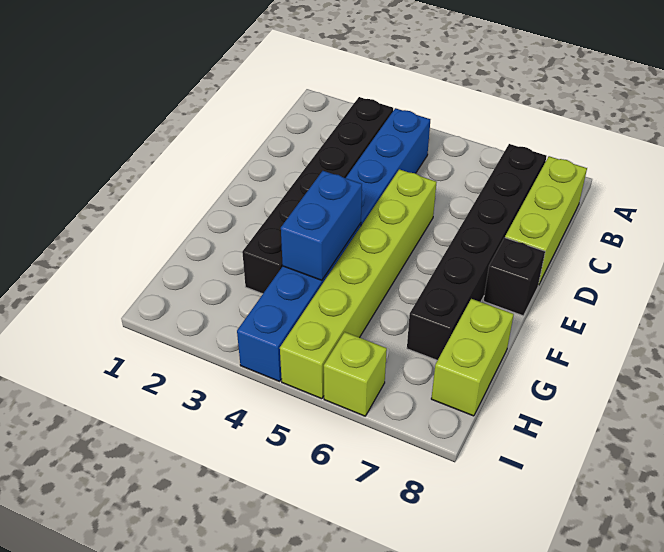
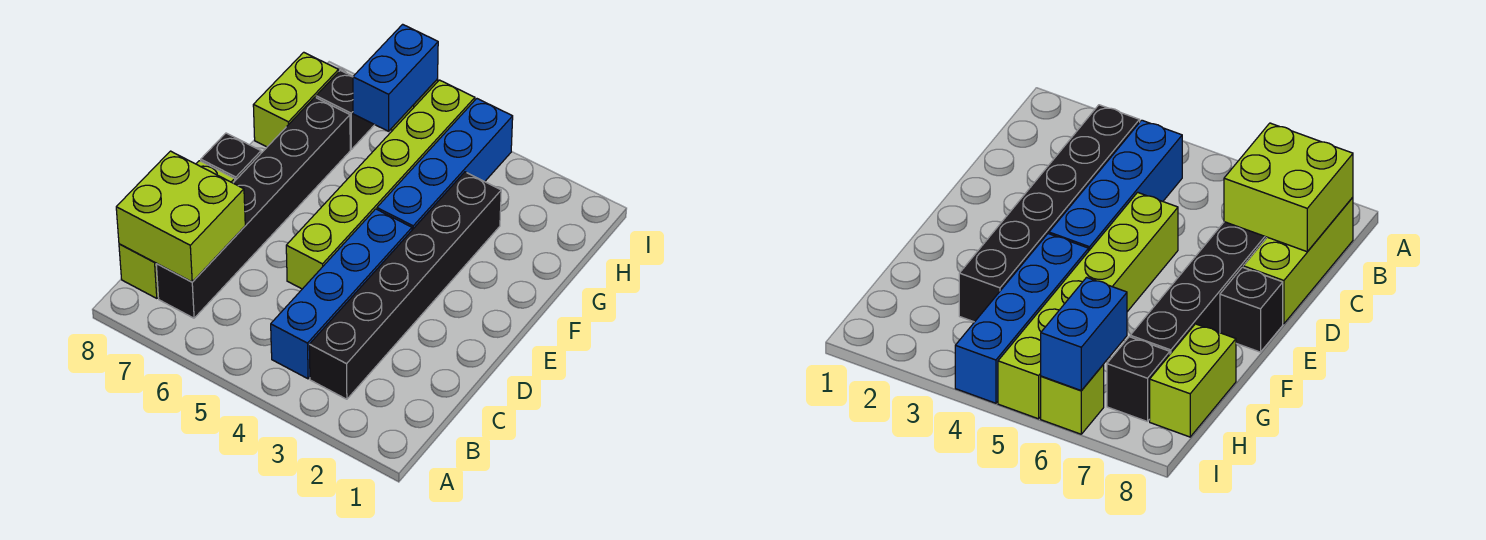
none -> lime 2x2 brick [116,151,245,282]
blue 1x2 brick [281,171,362,280] -> blue 1x2 brick moved to [353,24,438,131]
none -> black 1x1 brick [316,70,374,149]

